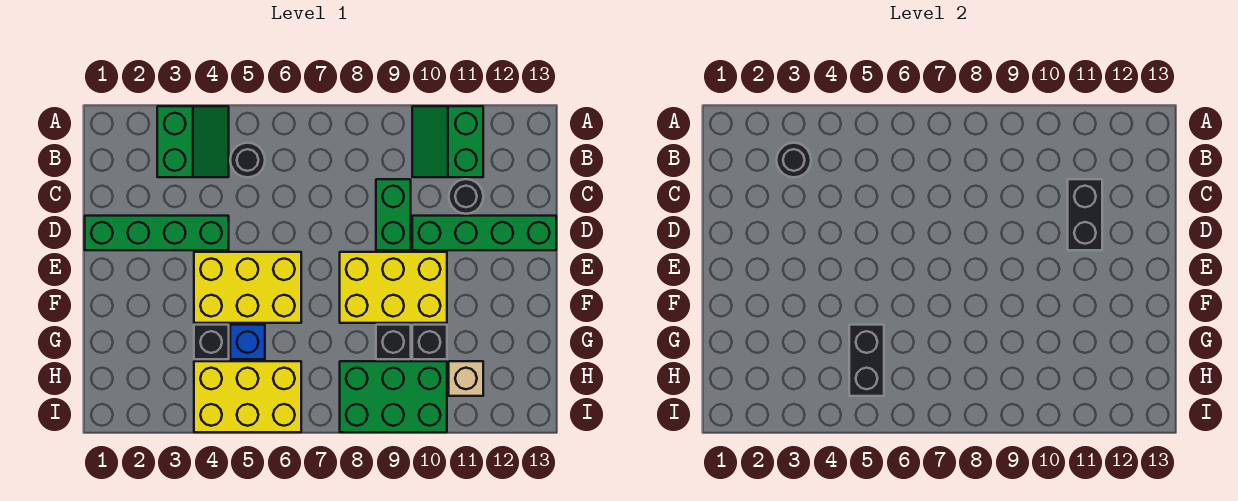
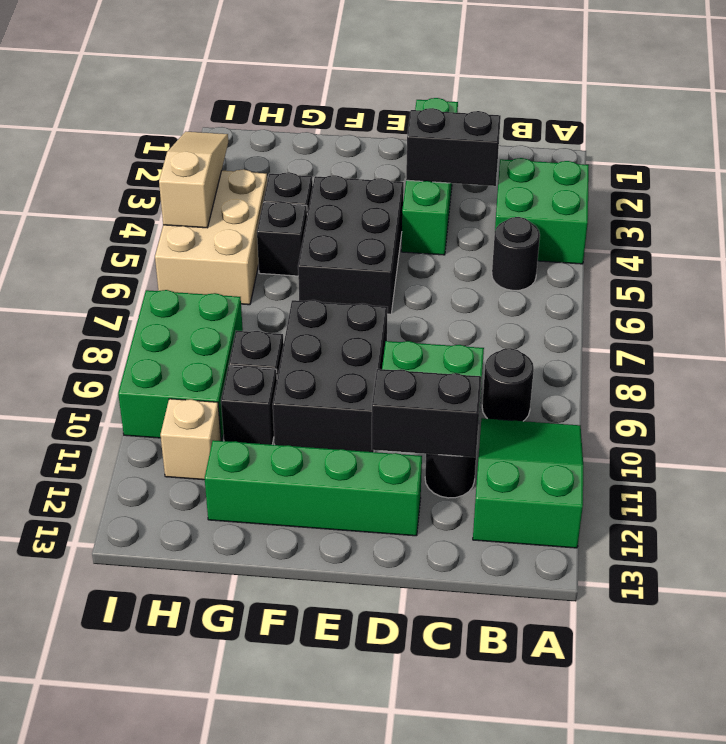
green 2x2 slope [157,106,229,177] -> green 2x2 brick [495,158,589,264]
green 2x2 slope [412,106,483,177] -> green 2x3 slope [473,418,583,548]
black 1x1 round brick [777,143,811,177] -> black 1x1 round brick moved to [482,348,534,421]
green 1x4 brick [412,216,556,250] -> green 1x4 brick turned to [205,440,422,536]
yellow 2x3 brick [194,252,301,323] -> black 2x3 brick [298,175,404,314]
yellow 2x3 brick [340,252,447,323] -> black 2x3 brick [273,300,388,452]
blue 1x1 brick [230,325,265,359] -> black 1x1 brick [257,202,307,276]
black 1x2 brick [849,325,884,396] -> black 1x2 brick moved to [406,108,501,186]
yellow 2x3 brick [194,361,301,432] -> tan 2x3 brick [155,169,267,305]
none -> tan 1x3 slope [159,132,228,228]

